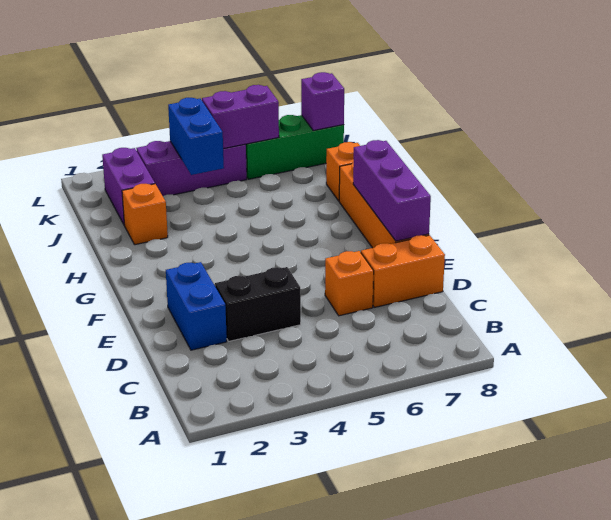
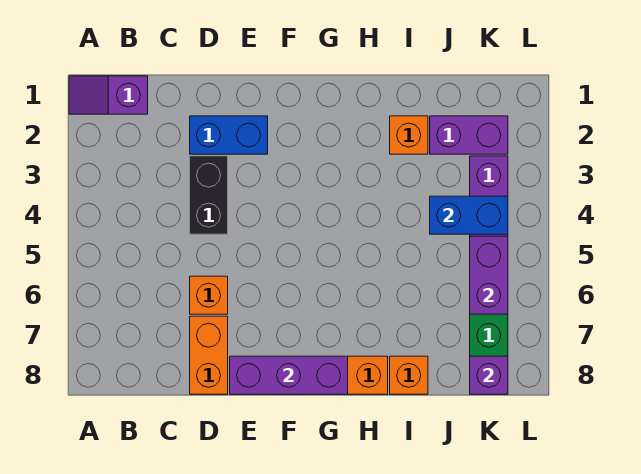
none -> purple 1x2 slope [69,76,148,114]

